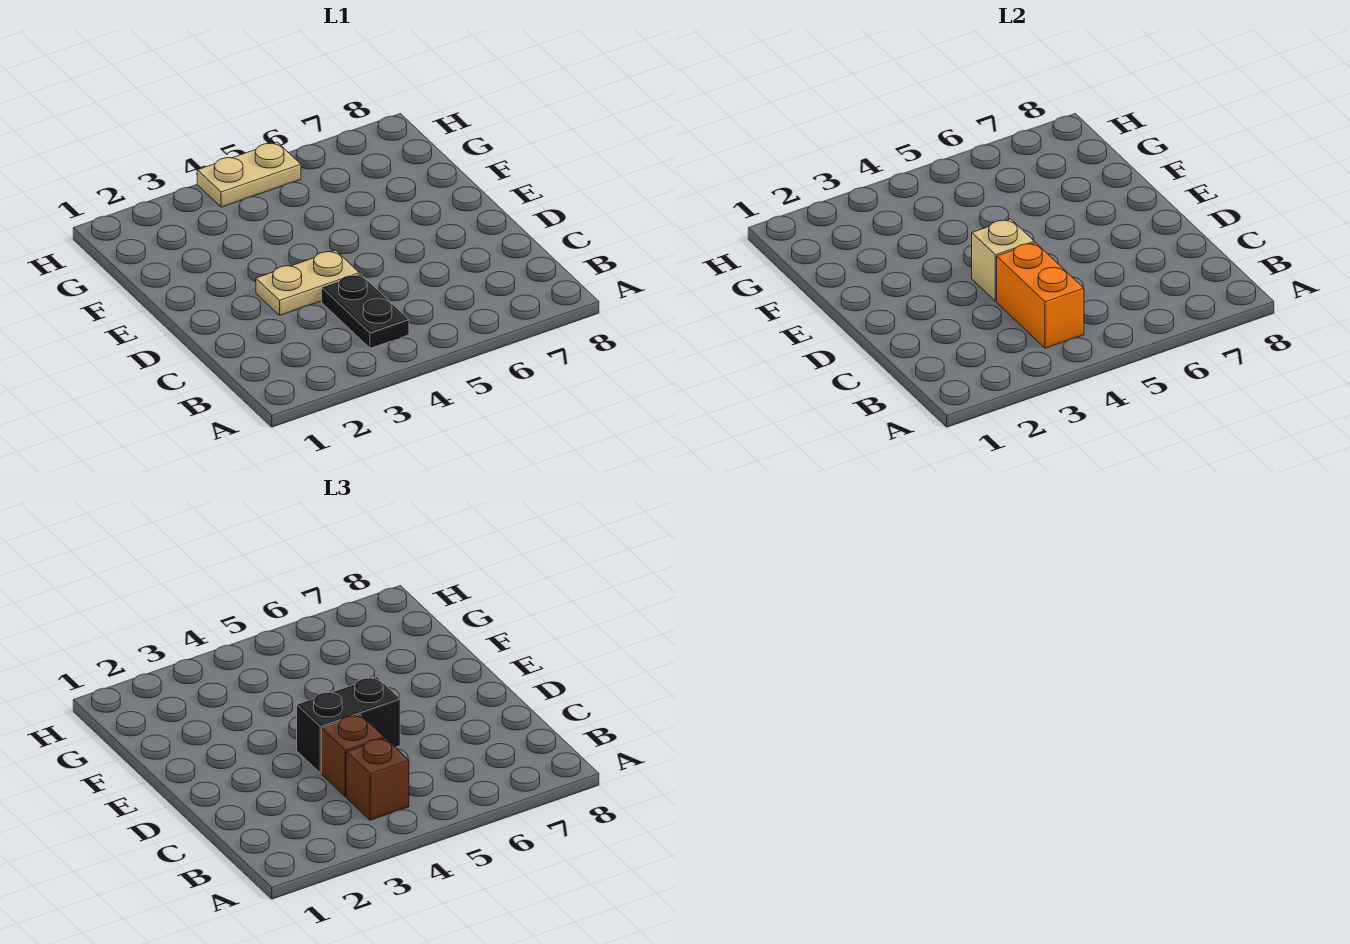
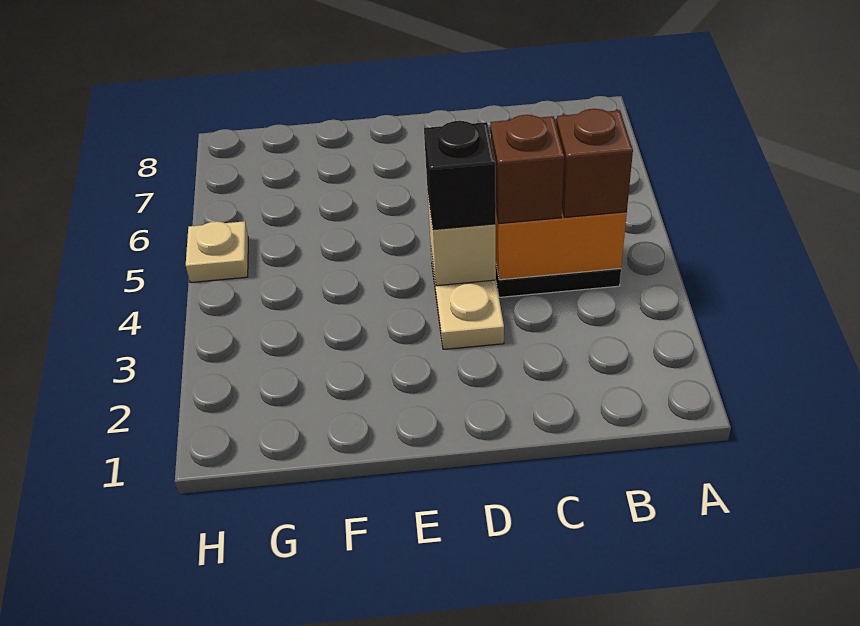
black 1x2 brick [297,677,400,773] -> black 1x1 brick [424,121,496,230]
tan 1x2 plate [197,142,301,207] -> tan 1x1 plate [186,221,248,283]

